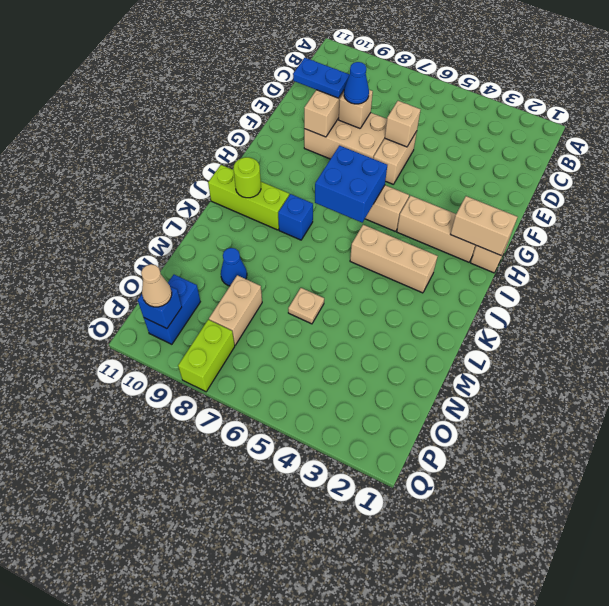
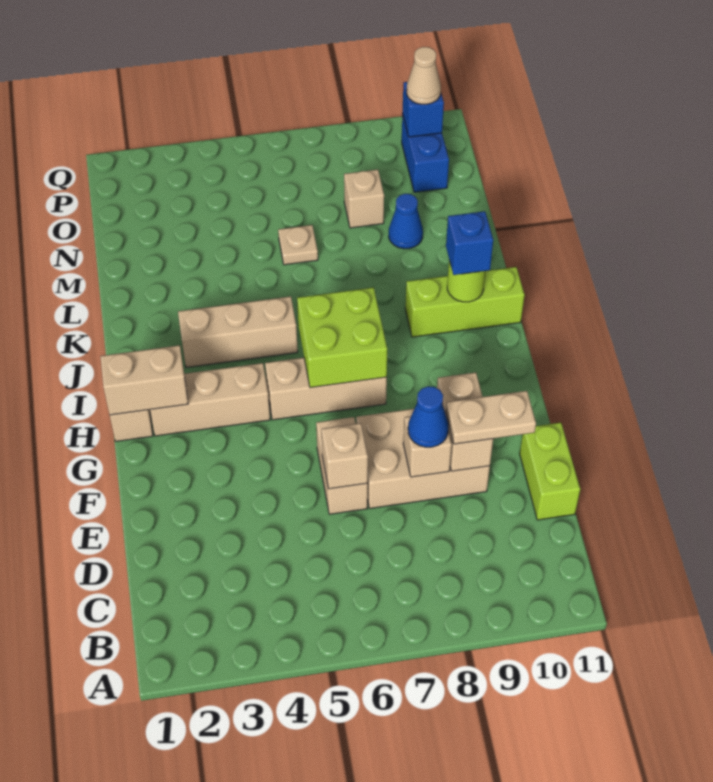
blue 1x2 plate [293,58,349,98] -> tan 1x2 plate [446,391,536,444]
blue 2x2 brick [315,146,387,222] -> lime 2x2 brick [297,287,387,388]
blue 1x1 brick [278,194,313,240] -> blue 1x1 brick moved to [446,211,493,275]
tan 1x2 brick [209,275,262,345] -> tan 1x1 brick [344,170,384,228]
lime 1x2 brick [178,320,235,392] -> lime 1x2 brick moved to [520,422,580,520]

